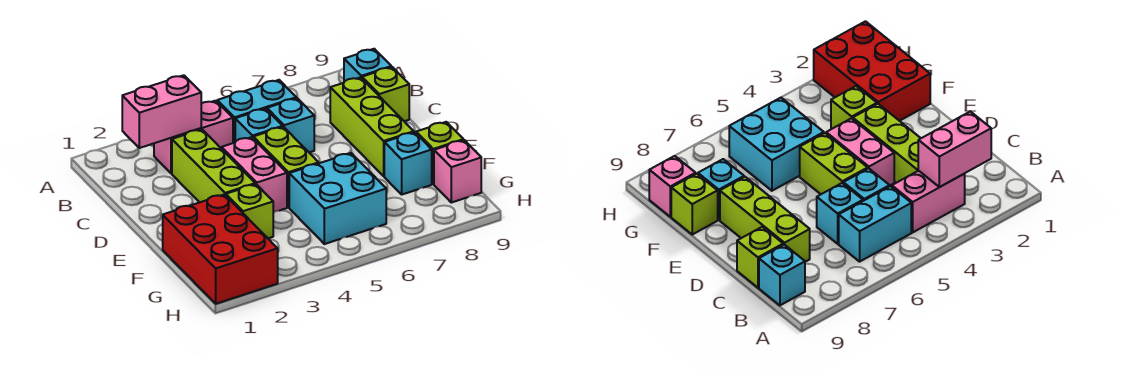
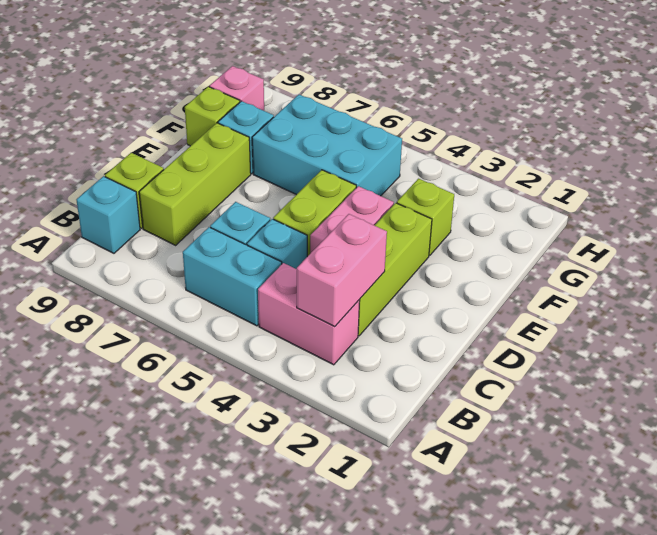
pink 1x2 brick [122,75,201,148] -> pink 1x2 brick turned to [297,214,387,327]
red 2x3 brick [163,194,278,304] -> none
cyan 2x2 brick [289,153,386,244] -> cyan 2x3 brick [252,95,402,196]

